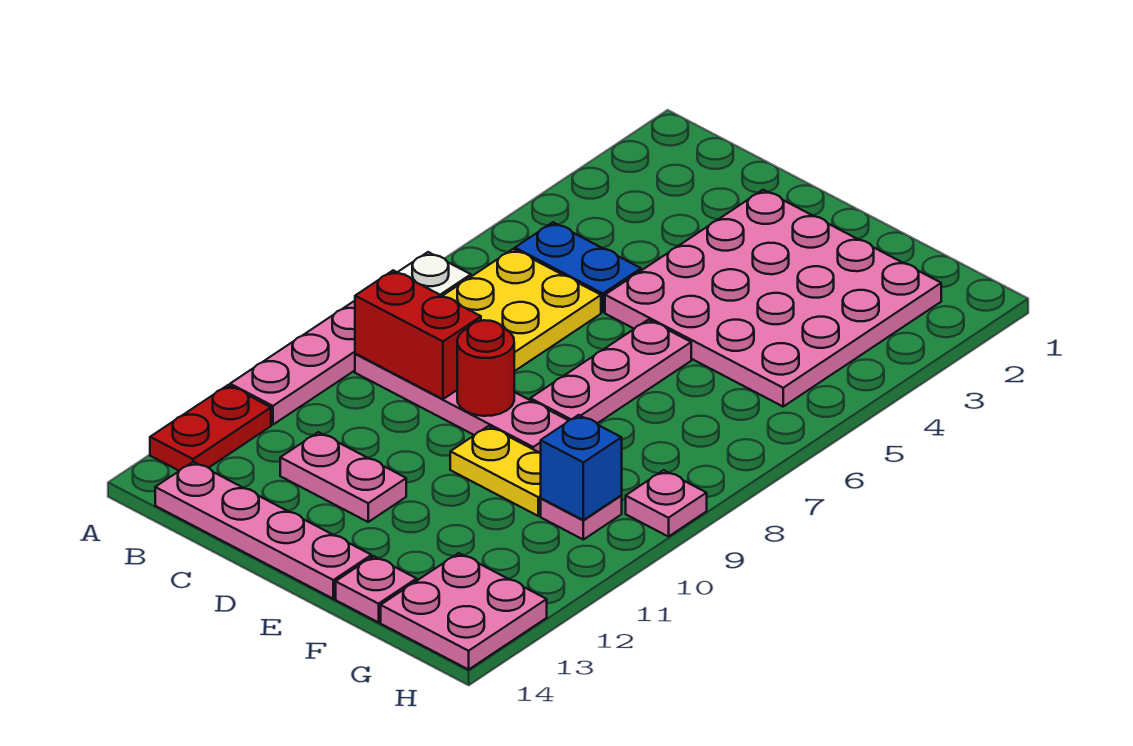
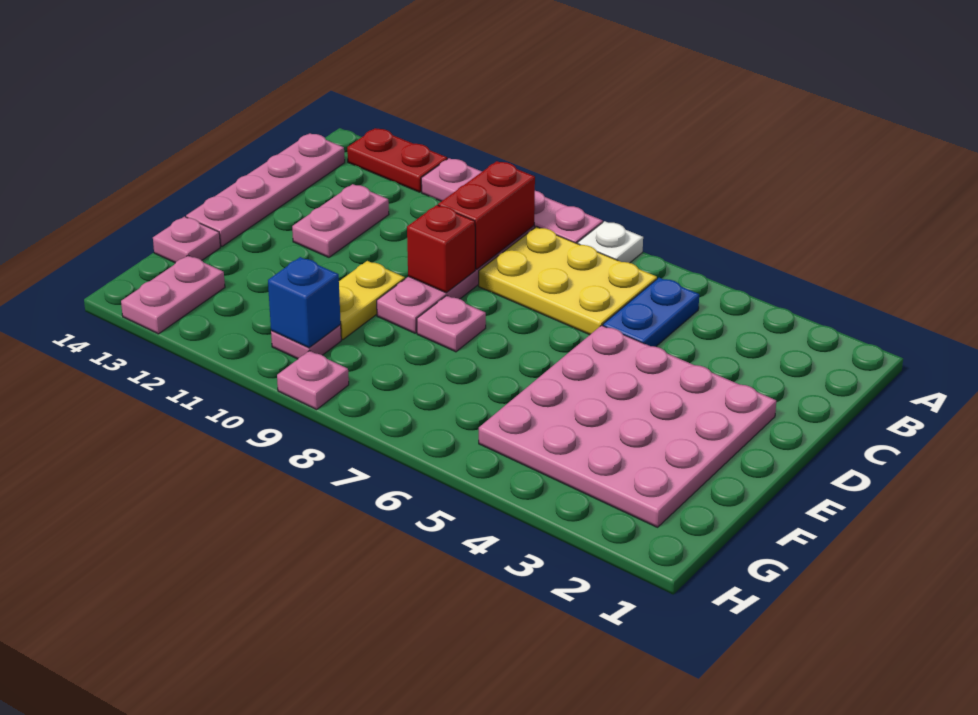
red 1x1 round brick [457,320,514,416] -> red 1x1 brick [407,205,475,293]
pink 1x3 plate [530,320,691,423] -> pink 1x1 plate [417,296,486,352]
pink 2x2 plate [381,553,547,670] -> pink 1x2 plate [121,256,225,334]

